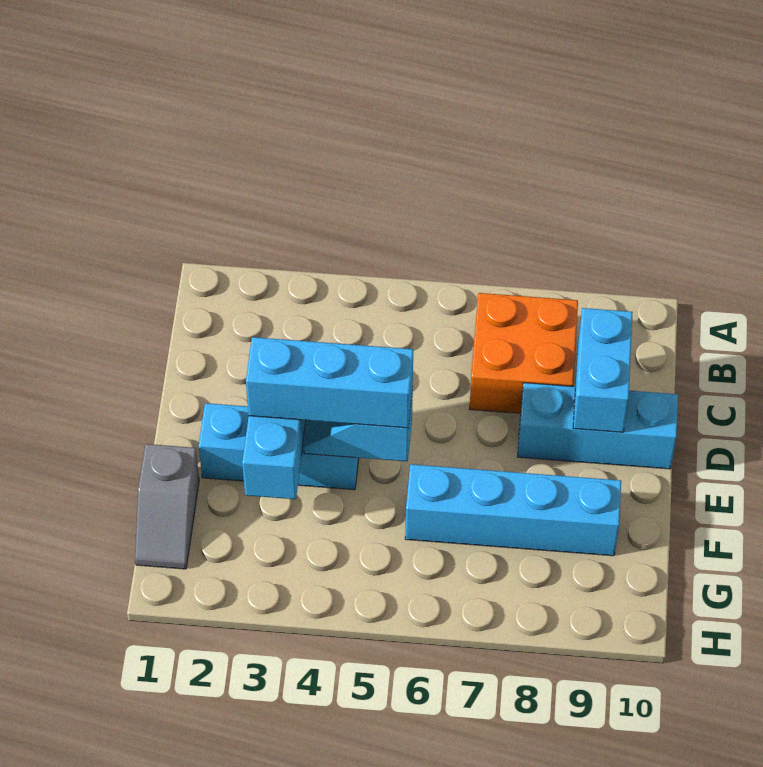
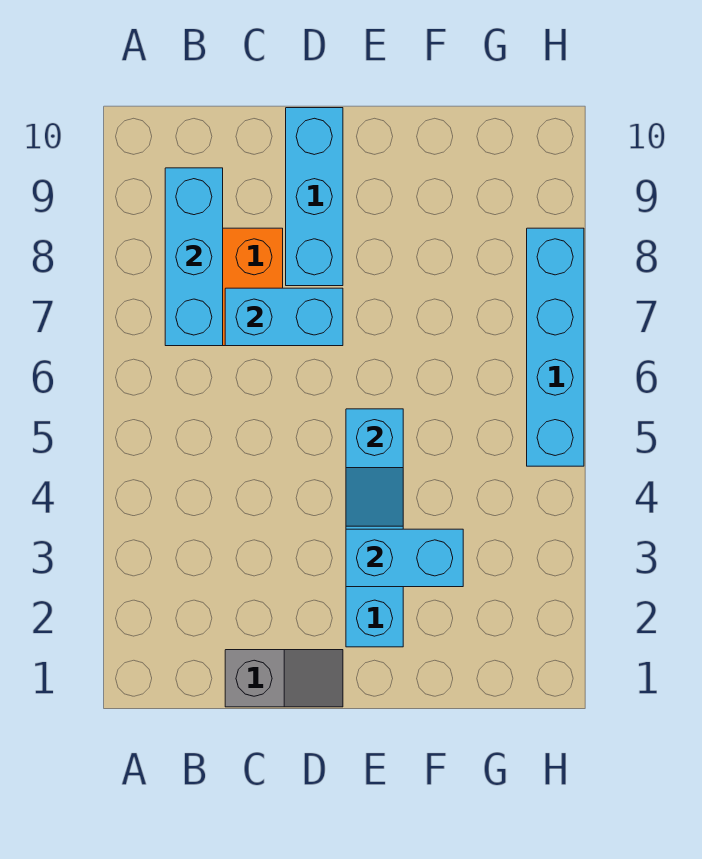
cyan 1x2 brick [573,308,633,432] -> cyan 1x2 brick moved to [225,288,343,346]
cyan 1x3 brick [246,337,413,428] -> cyan 1x3 brick moved to [165,168,223,346]
grey 1x2 slope [135,444,199,569] -> grey 1x2 slope moved to [225,650,343,707]
cyan 1x4 brick [405,464,621,556] -> cyan 1x4 brick moved to [527,228,584,466]

